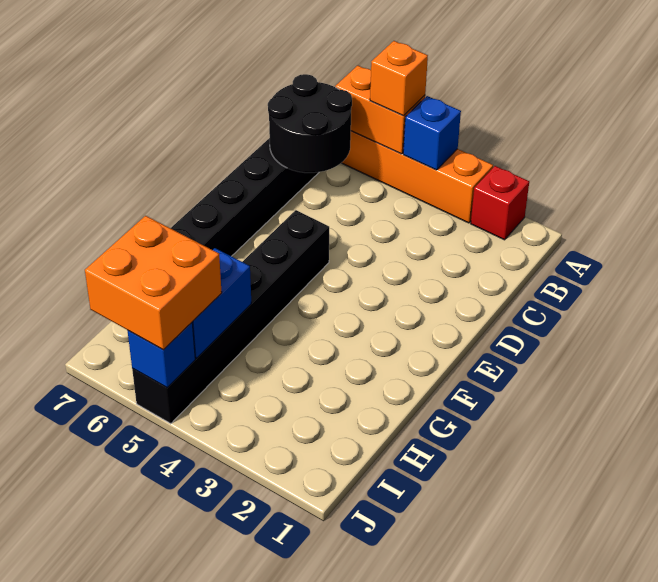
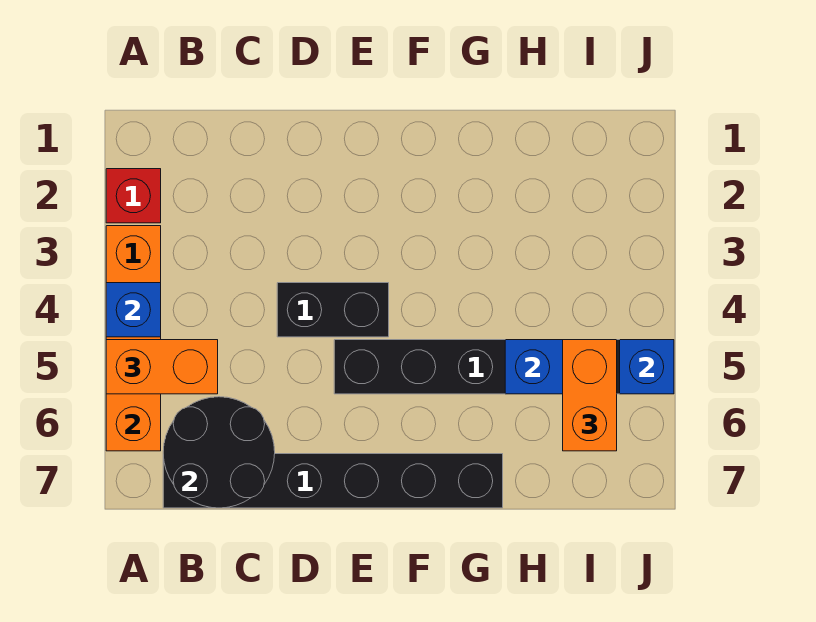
orange 1x1 brick [370,41,428,116] -> orange 1x2 brick [106,340,218,394]
none -> black 1x2 brick [277,283,389,337]
orange 2x2 brick [85,216,222,350] -> orange 1x2 brick [563,340,617,451]

